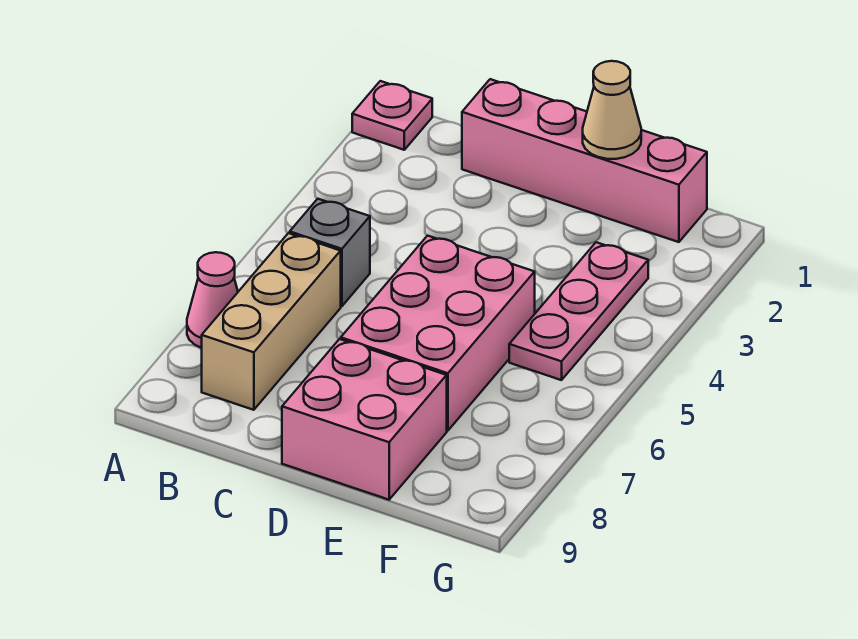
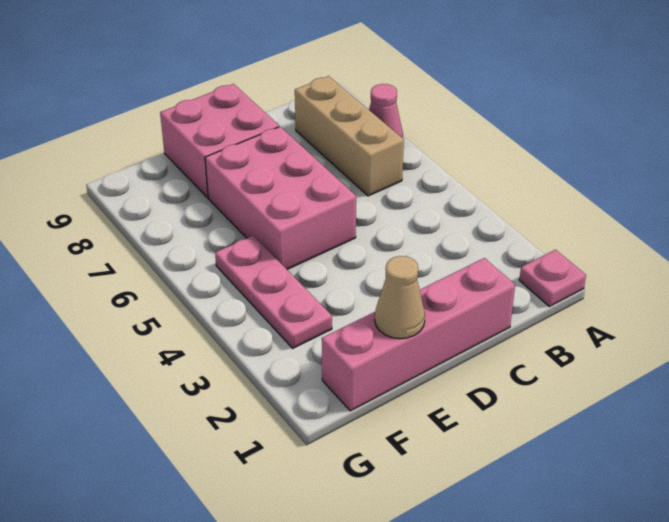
grey 1x1 brick [290,199,370,306] -> none

